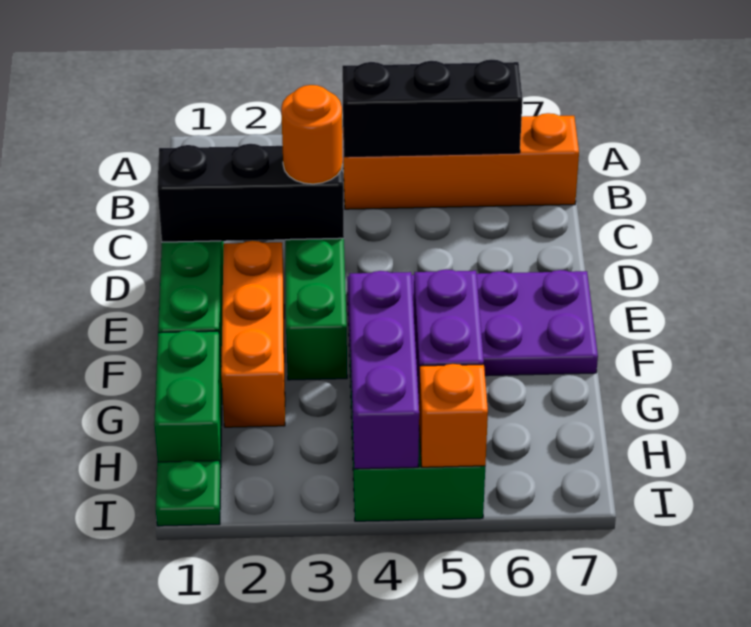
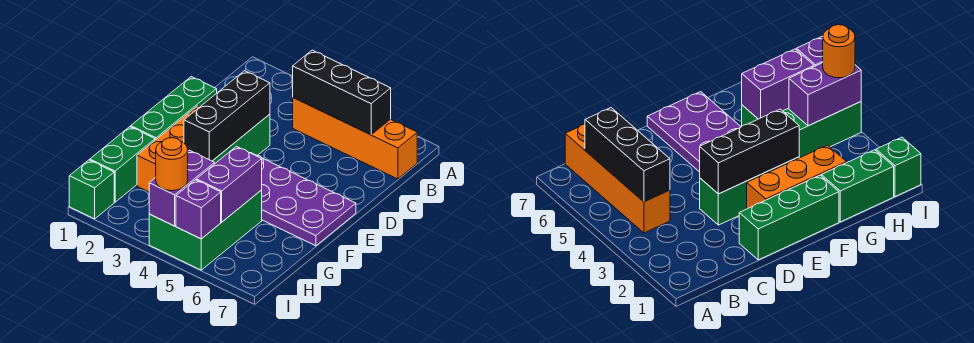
black 1x3 brick [157,144,344,242] -> black 1x3 brick turned to [184,71,270,161]
orange 1x1 round brick [281,85,343,184] -> orange 1x1 round brick moved to [156,138,188,191]
purple 1x3 brick [349,271,419,469] -> purple 1x2 brick [149,150,215,226]
green 1x1 plate [156,461,221,526] -> green 1x1 brick [69,160,114,219]
orange 1x1 brick [419,364,488,467] -> purple 1x1 brick [176,180,221,239]

